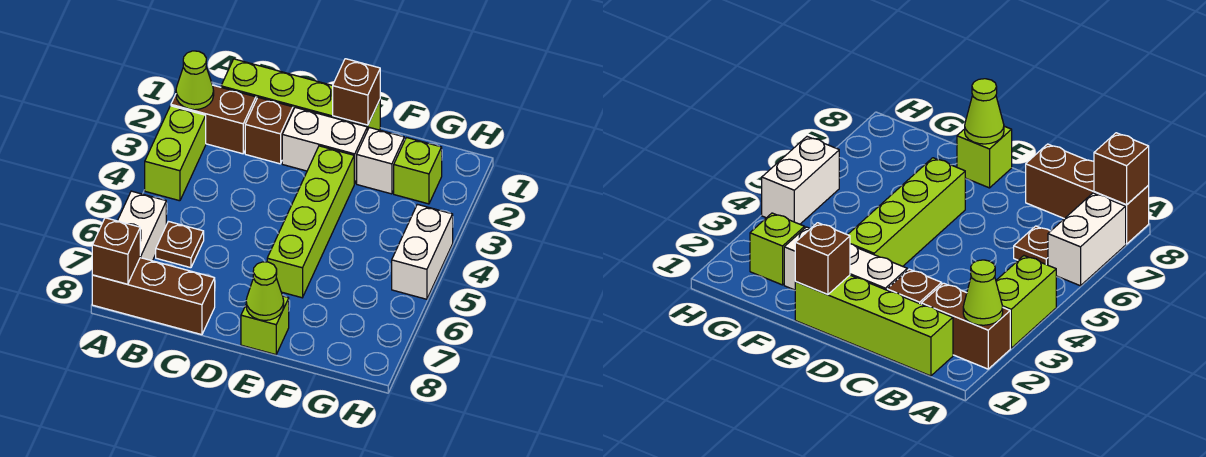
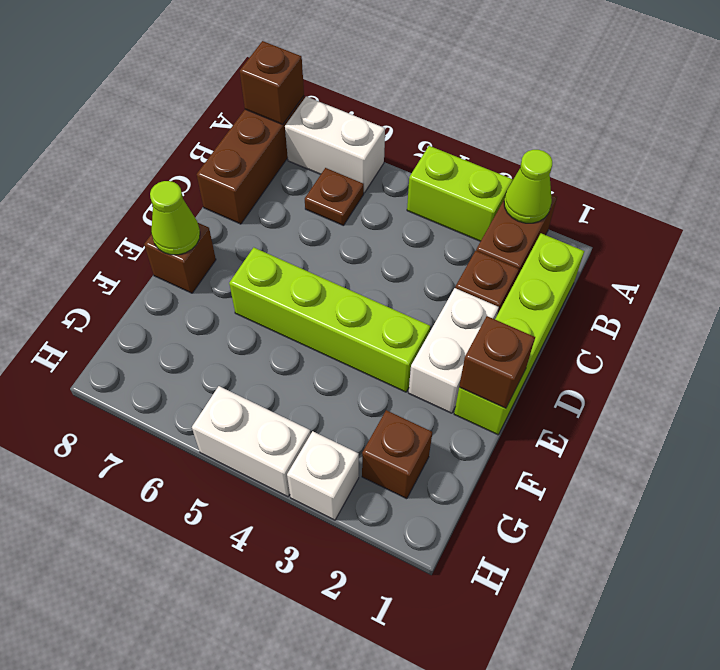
lime 1x1 brick [241,296,289,355] -> brown 1x1 brick [144,223,216,293]
white 1x1 brick [357,127,404,194] -> white 1x1 brick moved to [287,431,359,520]
lime 1x1 brick [394,137,442,204] -> brown 1x1 brick [362,410,432,499]

